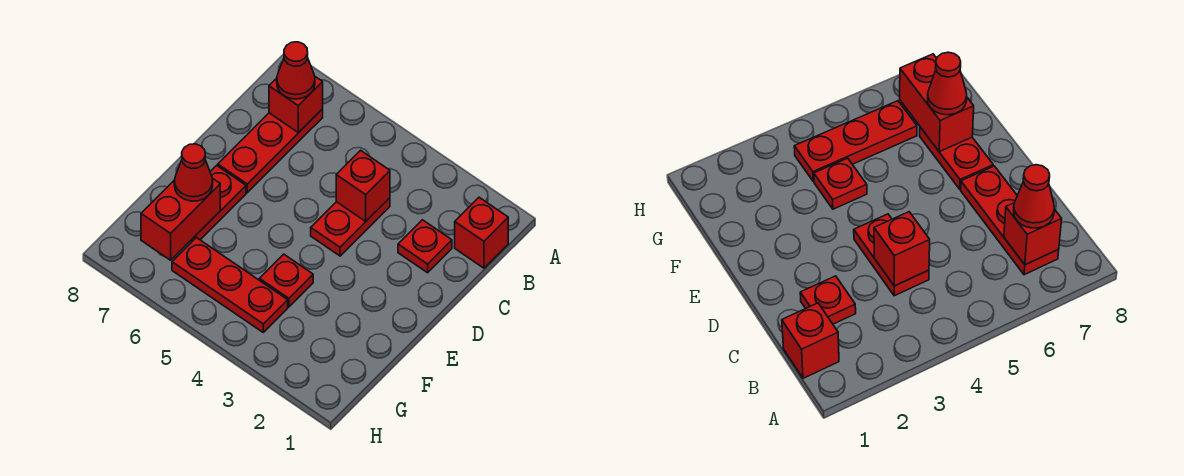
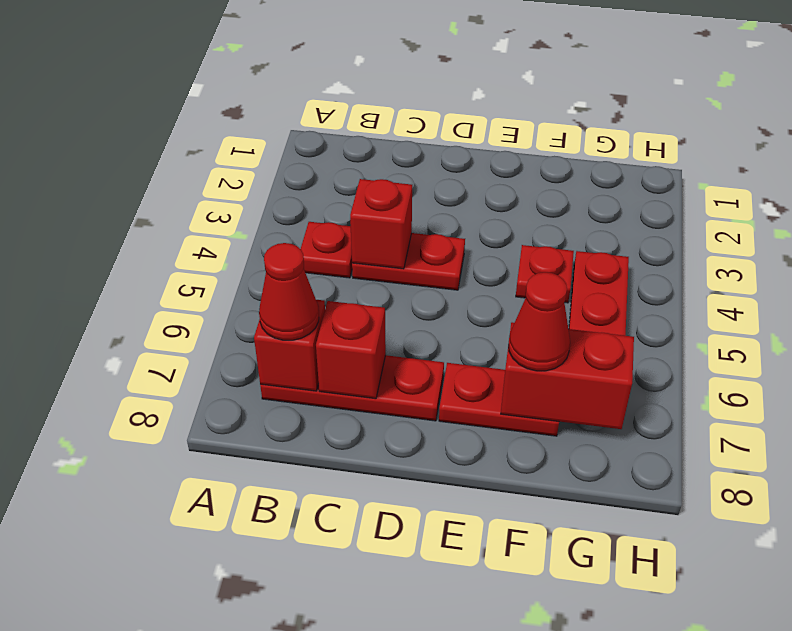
red 1x1 brick [455,197,508,268] -> red 1x1 brick moved to [316,301,386,399]
red 1x1 plate [398,220,452,273] -> red 1x1 plate moved to [301,222,352,278]

